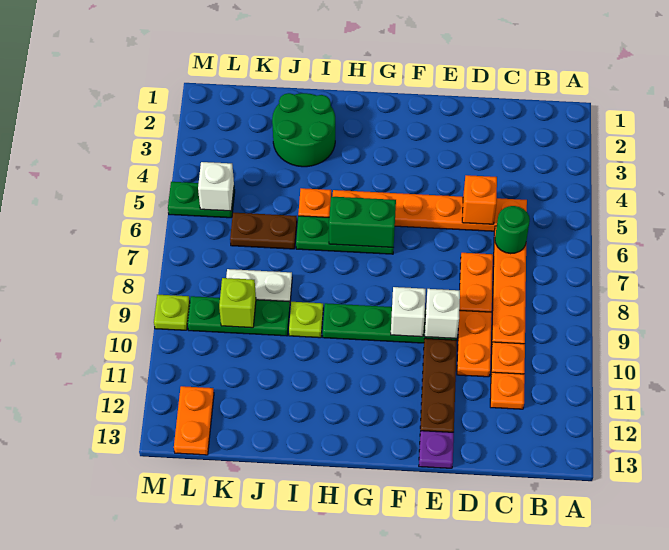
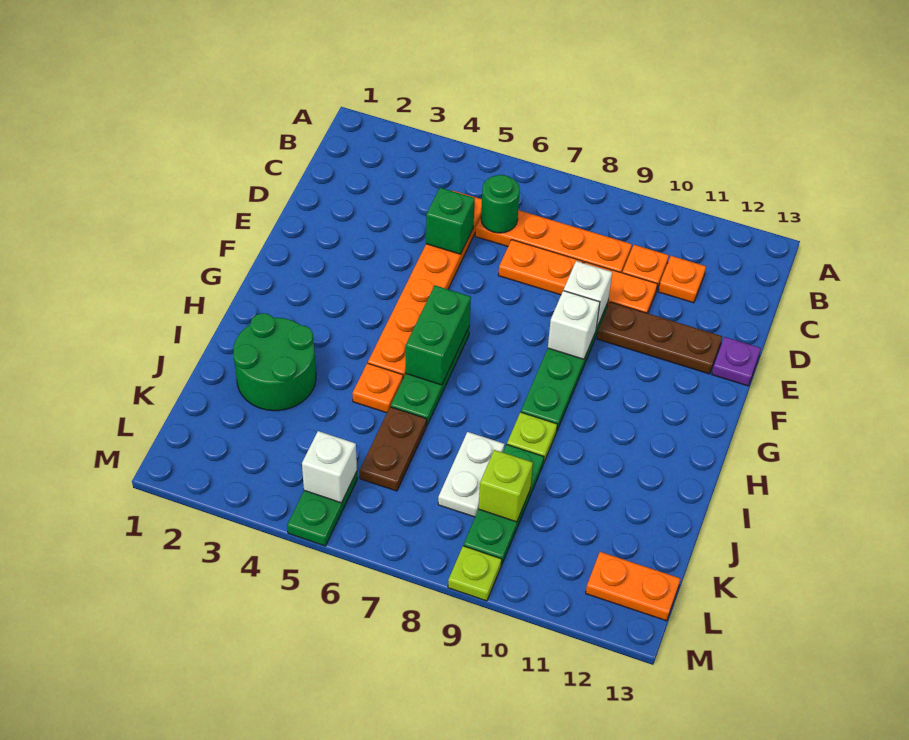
orange 1x1 brick [462,175,497,224] -> green 1x1 brick [426,188,475,254]

